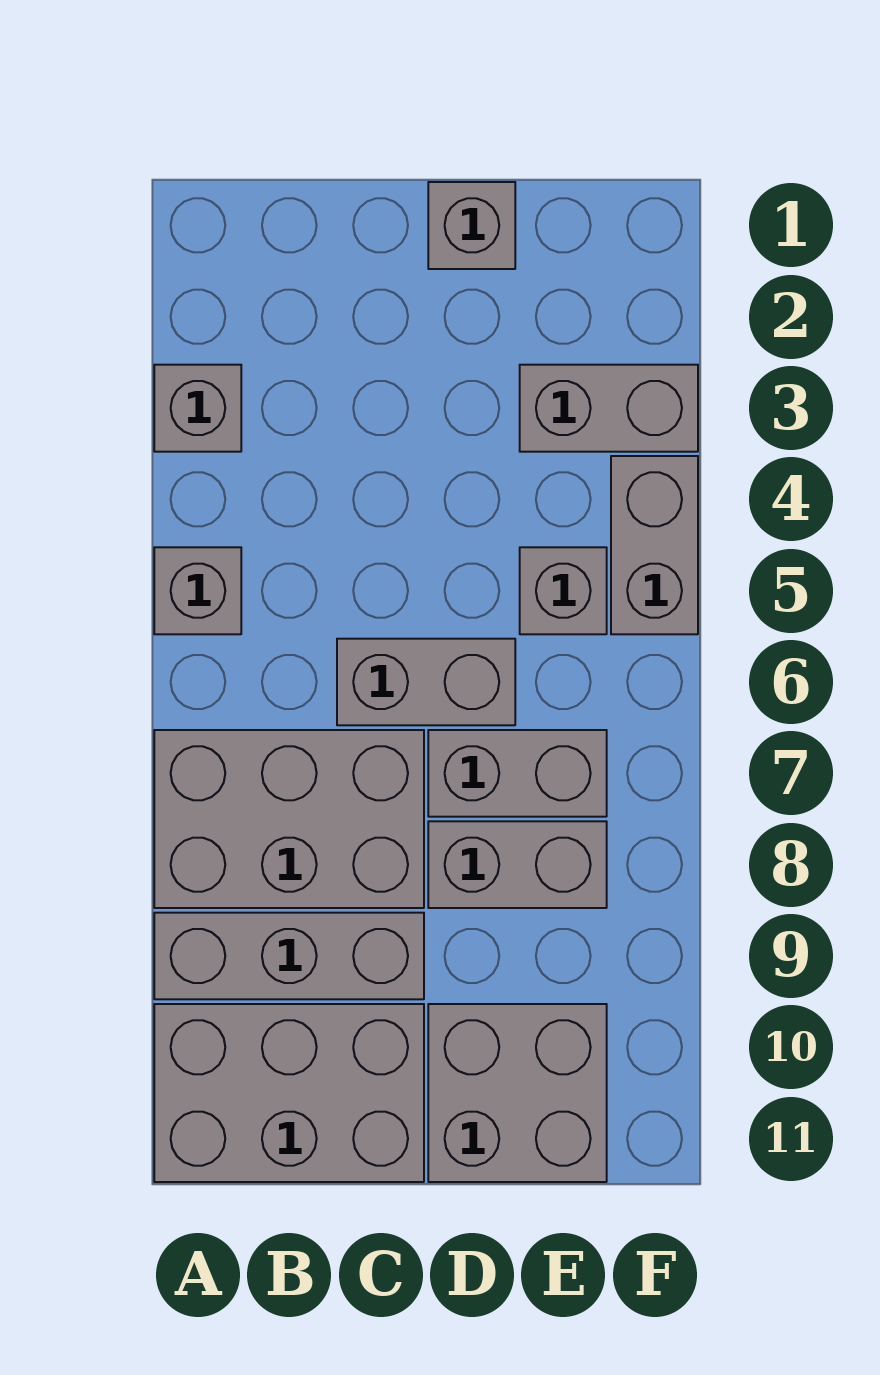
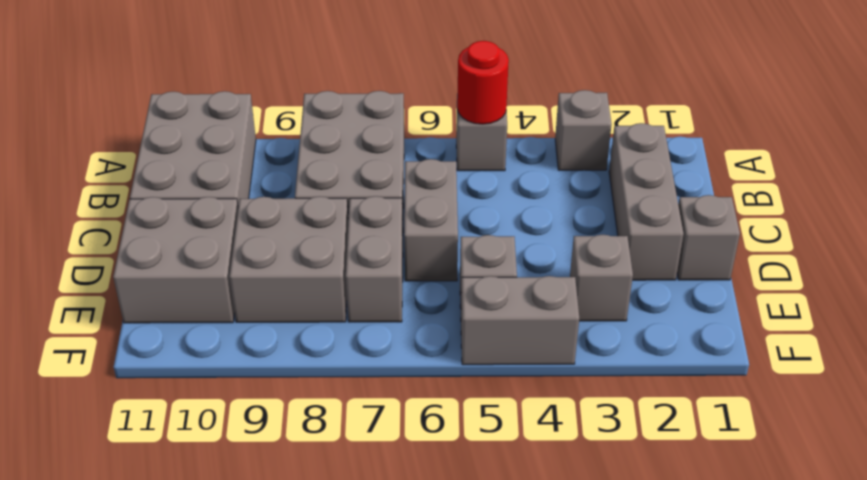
none -> red 1x1 round brick [457,41,509,124]
grey 1x3 brick [154,913,424,999] -> grey 1x3 brick moved to [609,123,684,280]
grey 1x2 brick [428,821,607,908] -> grey 2x2 brick [230,197,348,322]
grey 1x2 brick [520,365,698,452] -> grey 1x1 brick [570,235,633,321]

